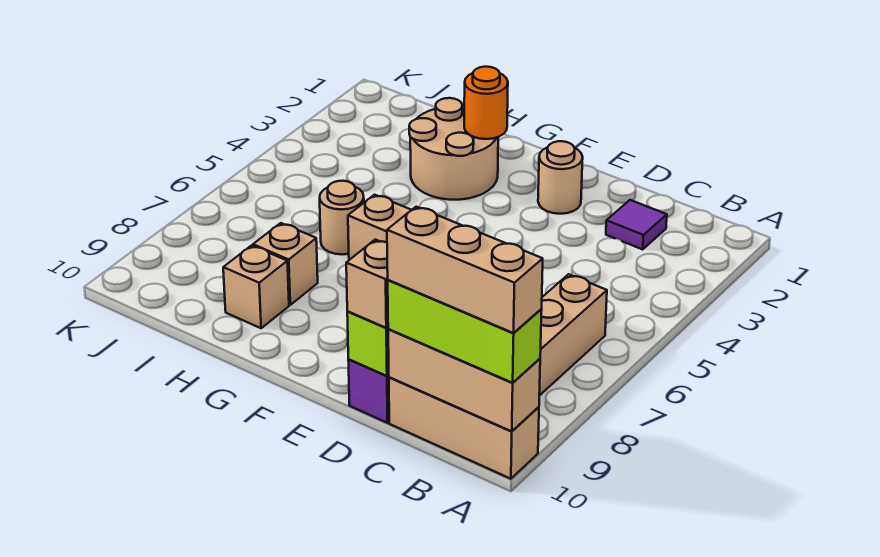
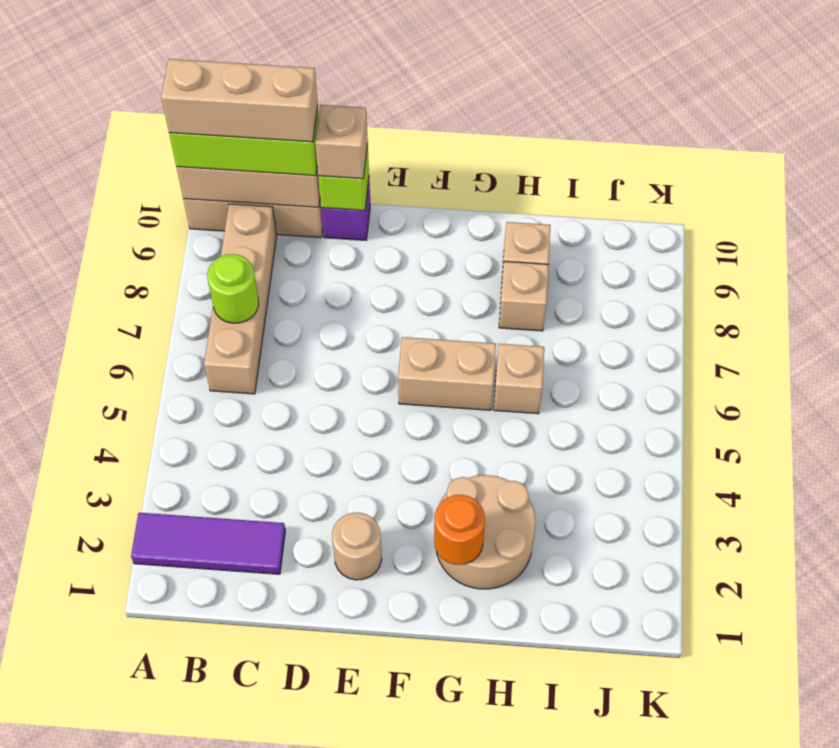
none -> lime 1x1 round brick [207,254,259,323]
purple 1x1 tile [606,200,667,249] -> purple 1x3 tile [131,513,285,574]
tan 1x1 round brick [320,181,364,255] -> tan 1x1 brick [494,344,544,414]

